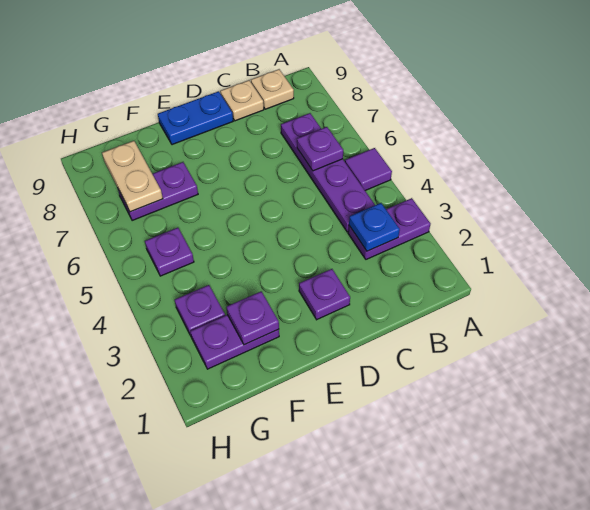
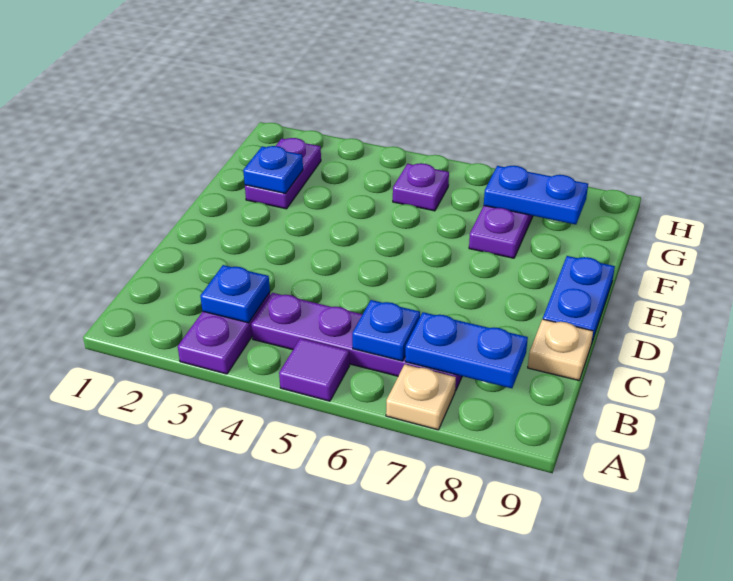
purple 1x1 plate [297,127,343,171] -> blue 1x1 plate [352,300,420,361]
none -> blue 1x2 plate [405,312,528,388]
tan 1x1 plate [251,69,294,109] -> tan 1x1 plate moved to [386,364,456,430]
purple 1x1 plate [299,269,350,320] -> none
purple 1x1 plate [226,292,279,345] -> blue 1x1 plate [243,146,303,193]
purple 1x1 plate [175,285,225,335] -> none
tan 1x2 plate [102,141,163,212] -> blue 1x2 plate [484,166,588,224]

